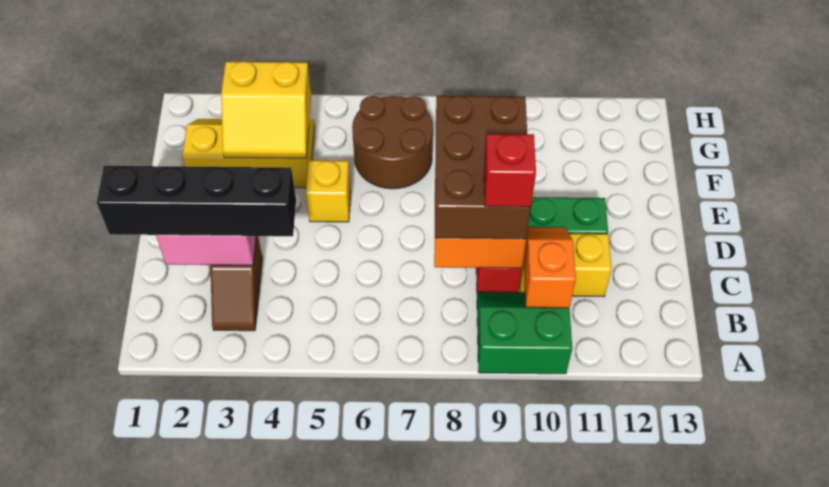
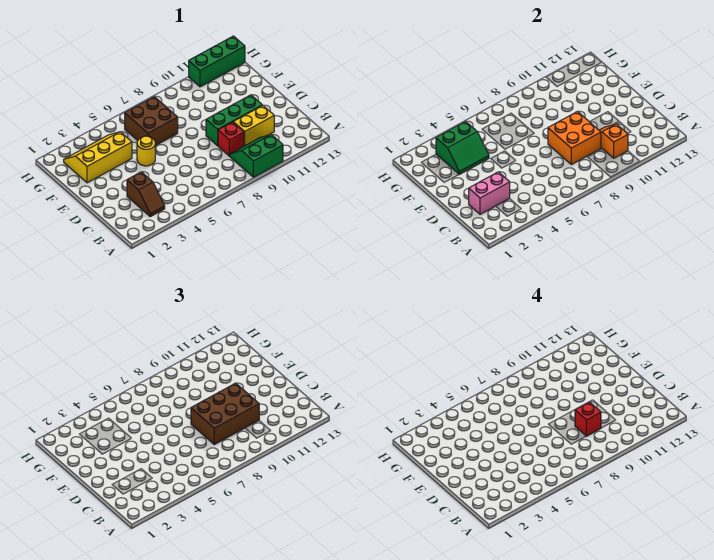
black 1x4 brick [97,166,296,236] -> none
brown 2x3 brick [435,96,531,239] -> brown 2x3 brick turned to [191,383,259,444]
yellow 1x1 brick [306,160,351,222] -> yellow 1x1 round brick [137,136,155,166]
yellow 2x2 slope [221,61,311,158] -> green 2x2 slope [436,121,489,174]
brown 2x2 round brick [352,96,433,189] -> brown 2x2 brick [125,97,178,146]
none -> green 1x3 brick [189,36,245,87]

